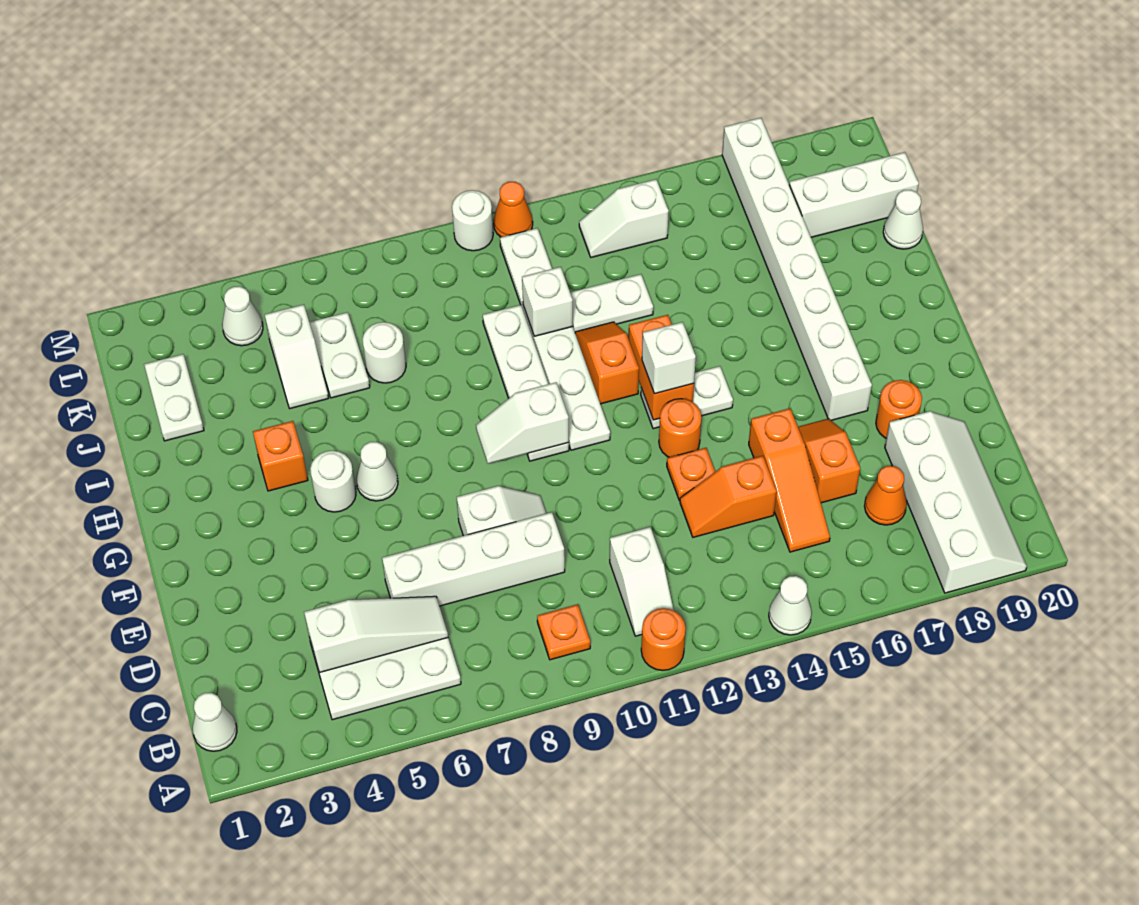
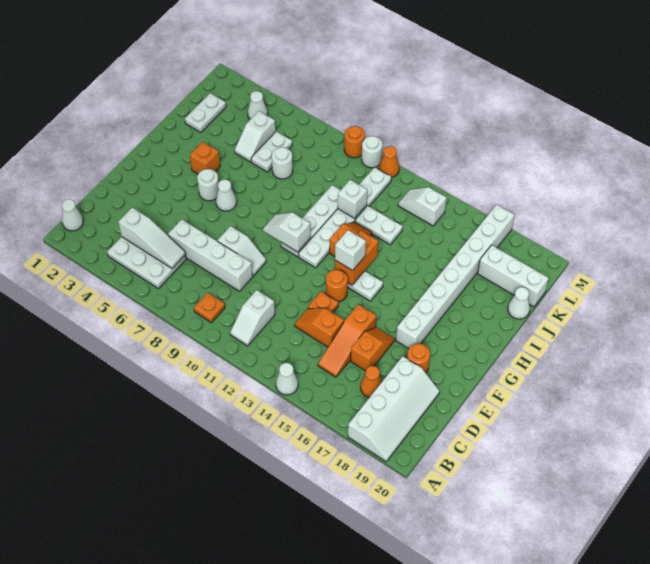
orange 1x1 round brick [641,608,686,670] -> orange 1x1 round brick moved to [344,126,365,158]

